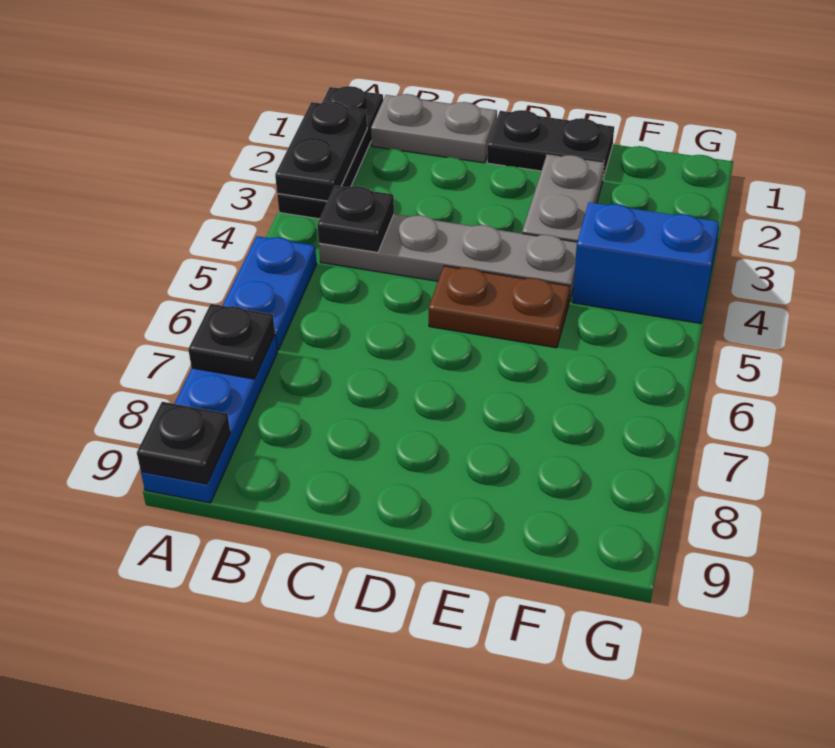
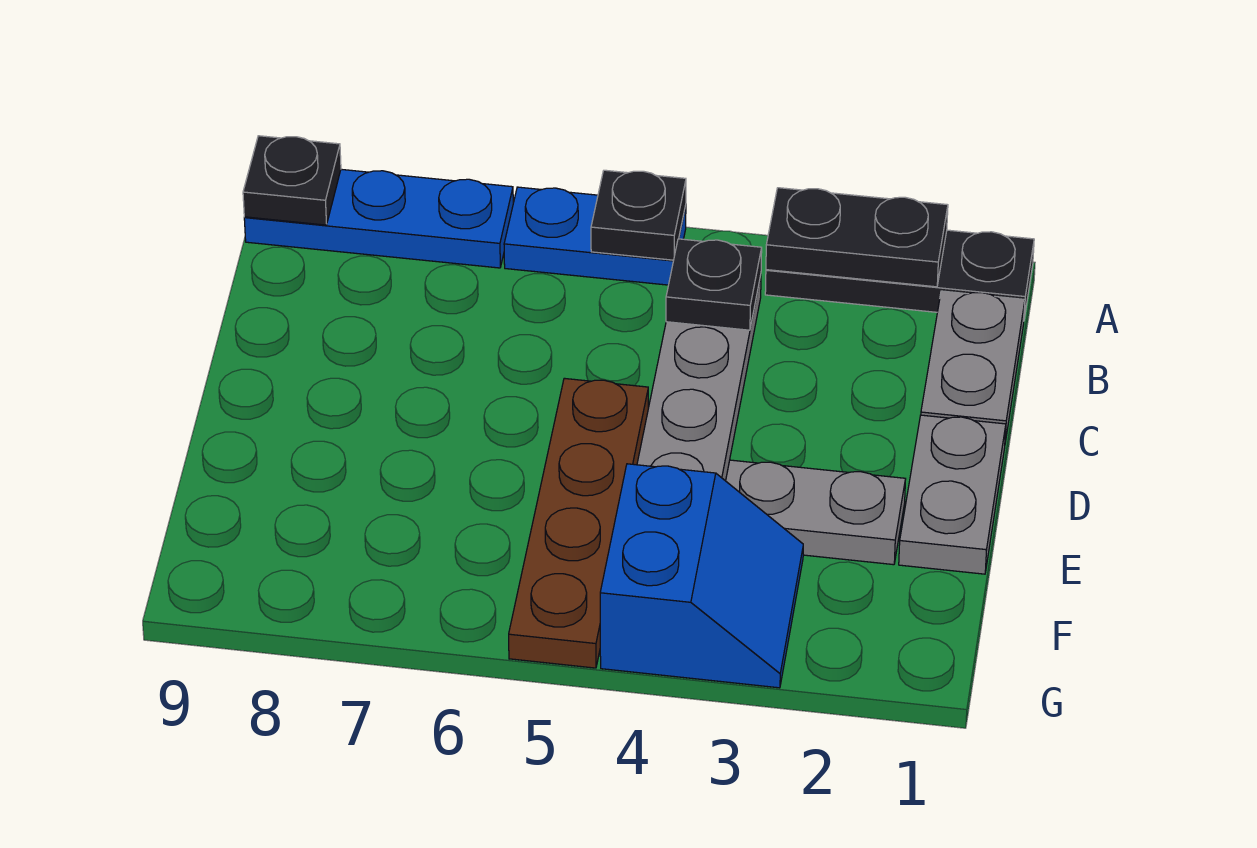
black 1x1 plate [188,304,275,379] -> black 1x1 plate moved to [591,170,686,260]
black 1x2 plate [487,110,614,178] -> grey 1x2 plate [899,415,1006,574]
brown 1x2 plate [429,266,570,348] -> brown 1x4 plate [509,378,648,668]

